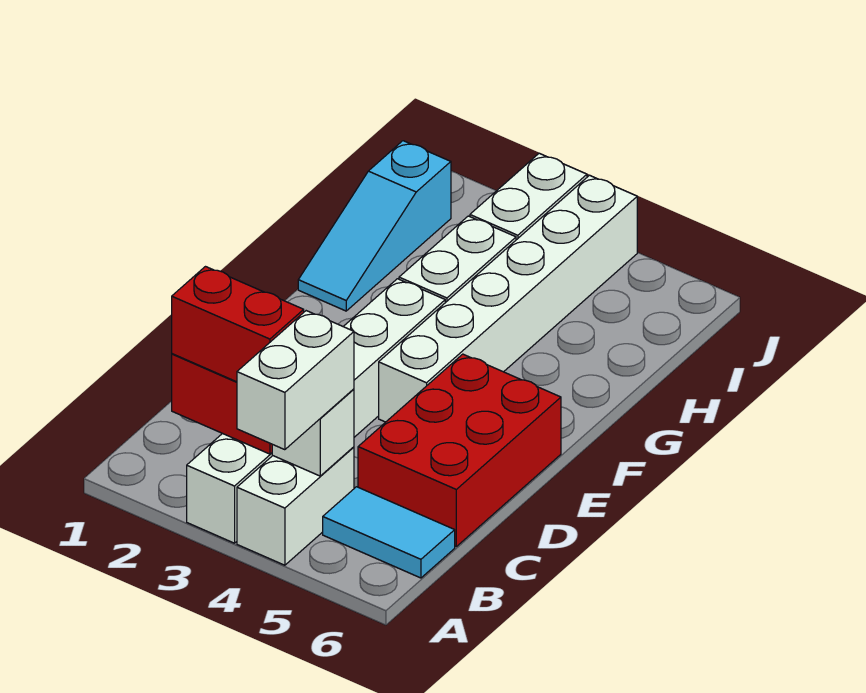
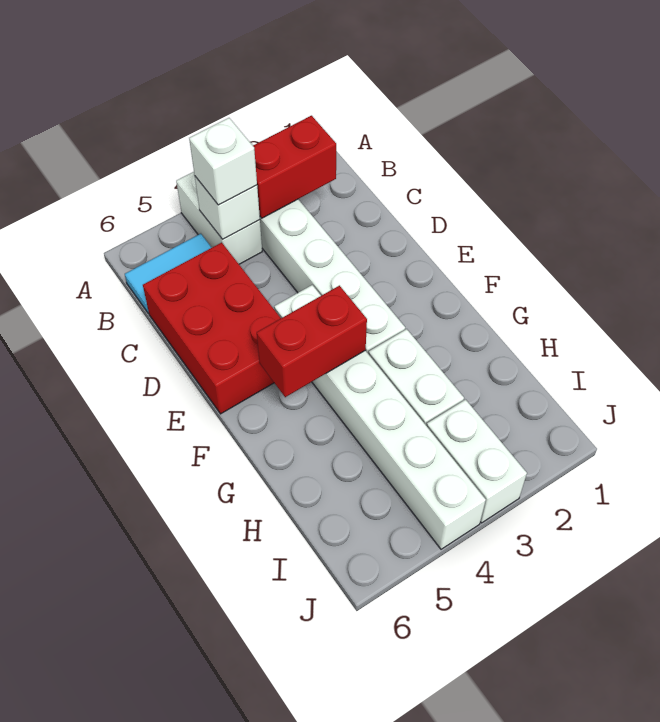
white 1x2 brick [237,311,354,450] -> white 1x1 brick [189,118,257,205]
red 1x2 brick [172,267,304,382] -> red 1x2 brick moved to [257,286,367,397]
cyan 1x3 slope [298,141,451,311] -> none

